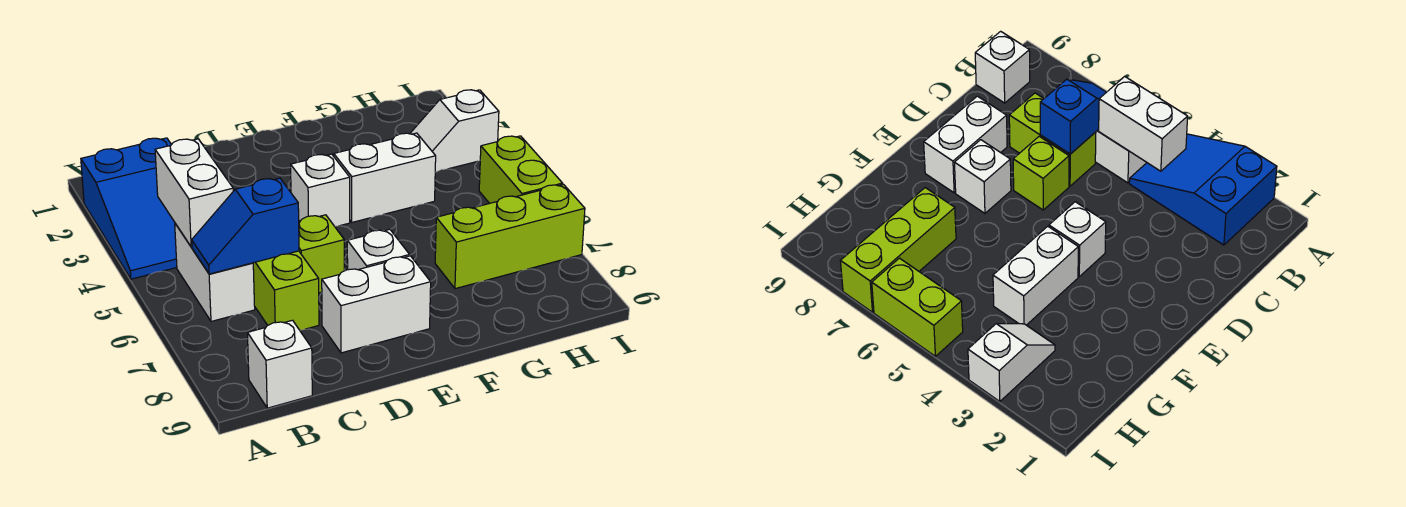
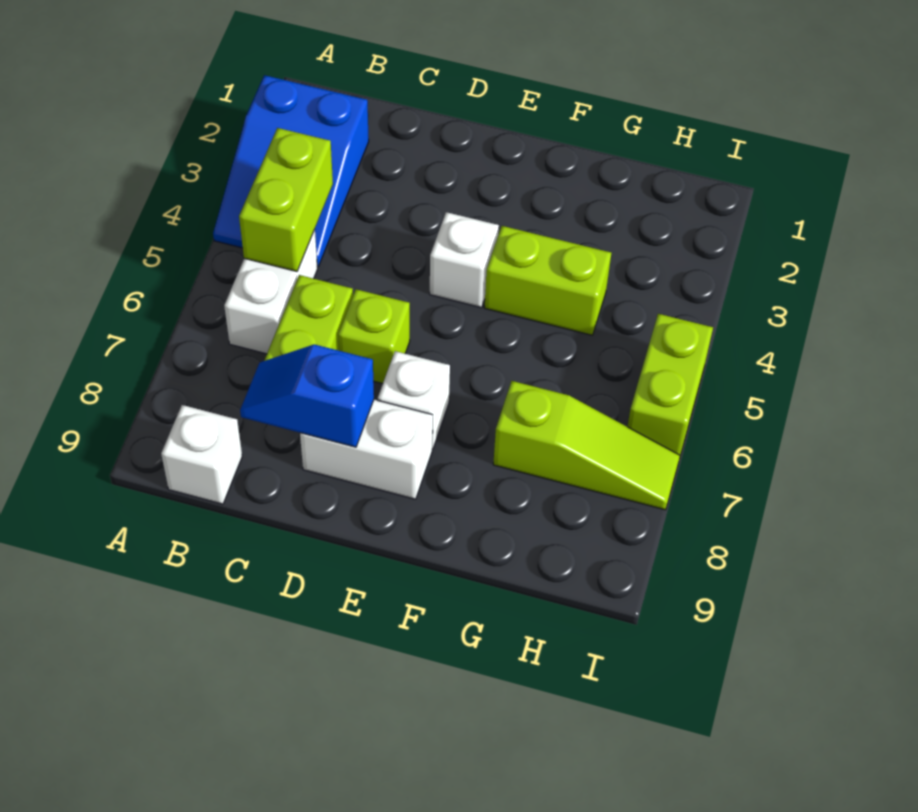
white 1x2 brick [155,139,233,247] -> lime 1x2 brick [239,128,333,271]
blue 1x2 slope [192,178,299,274] -> blue 1x2 slope moved to [240,344,374,447]
white 1x2 brick [334,133,436,222] -> lime 1x2 brick [484,226,611,335]
lime 1x3 brick [435,184,585,289] -> lime 1x3 slope [493,381,680,510]
white 1x2 slope [410,90,499,172] -> none

